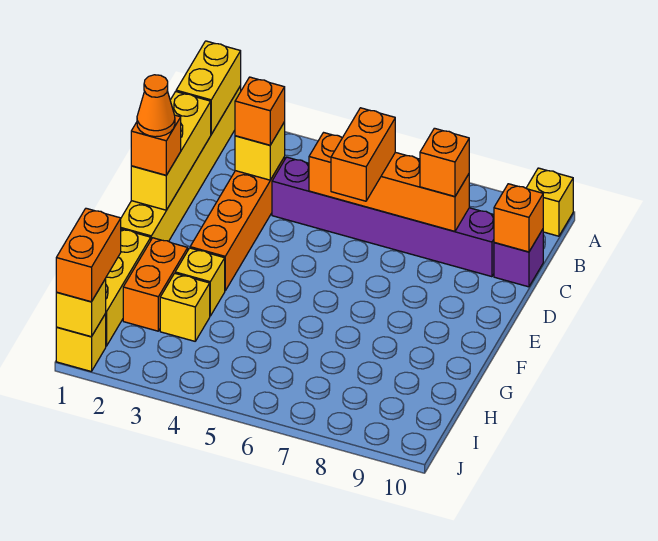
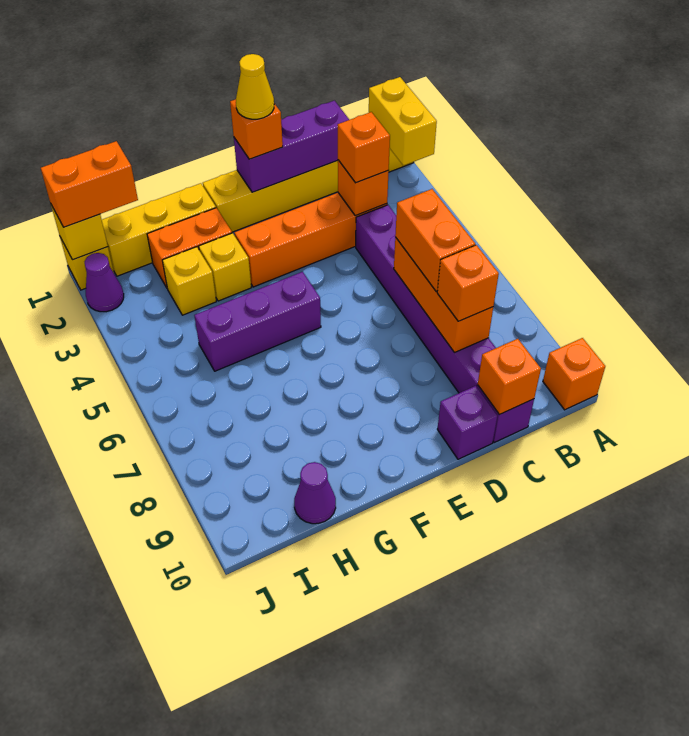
yellow 1x2 brick [176,41,241,134] -> yellow 1x2 brick turned to [369,77,437,166]
yellow 1x1 brick [526,168,573,236] -> orange 1x1 brick [543,338,605,410]
yellow 1x3 brick [131,92,211,210] -> purple 1x3 brick [234,101,349,192]
yellow 1x1 brick [235,122,285,180] -> orange 1x1 brick [337,160,389,216]
orange 1x4 brick [309,133,469,231] -> orange 1x3 brick [394,237,493,353]
orange 1x2 brick [331,108,395,201] -> orange 1x2 brick turned to [395,189,475,292]
none -> purple 1x1 brick [437,386,497,459]
orange 1x1 cone [137,75,175,137] -> yellow 1x1 cone [236,54,274,119]
none -> purple 1x3 brick [194,272,321,371]
none -> purple 1x1 cone [294,462,336,524]
none -> purple 1x1 cone [85,253,124,312]

